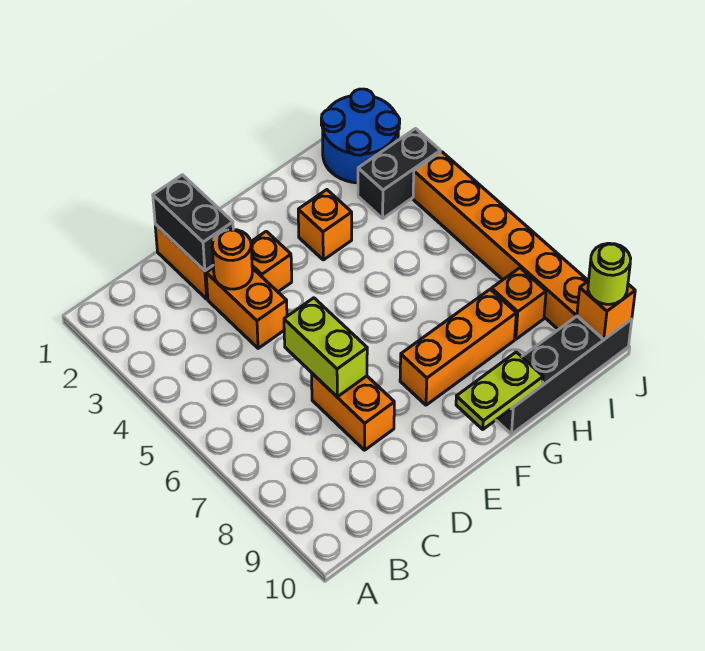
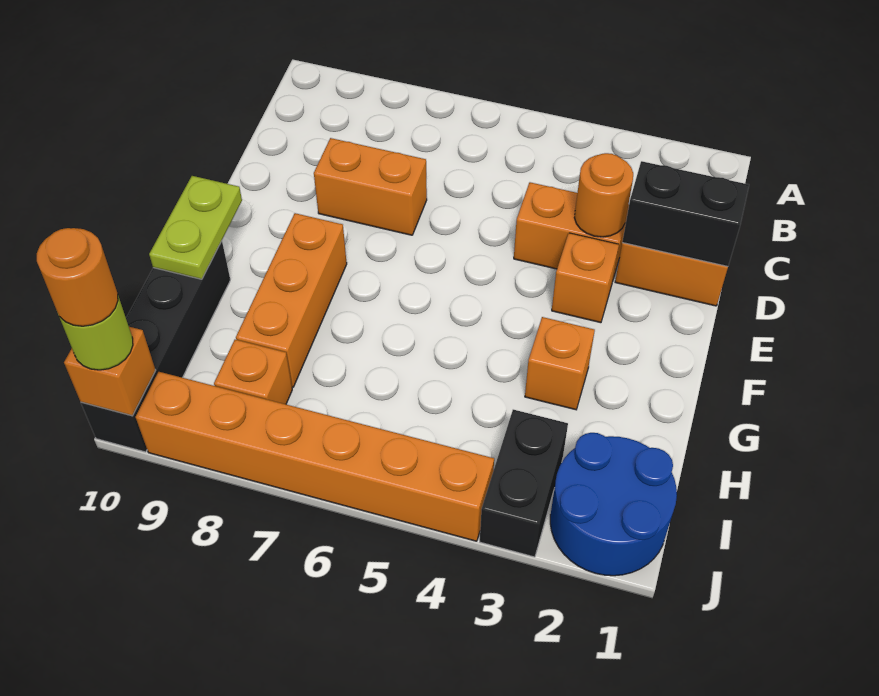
lime 1x2 brick [284,298,367,397] -> none
none -> orange 1x1 round brick [37,228,118,326]

